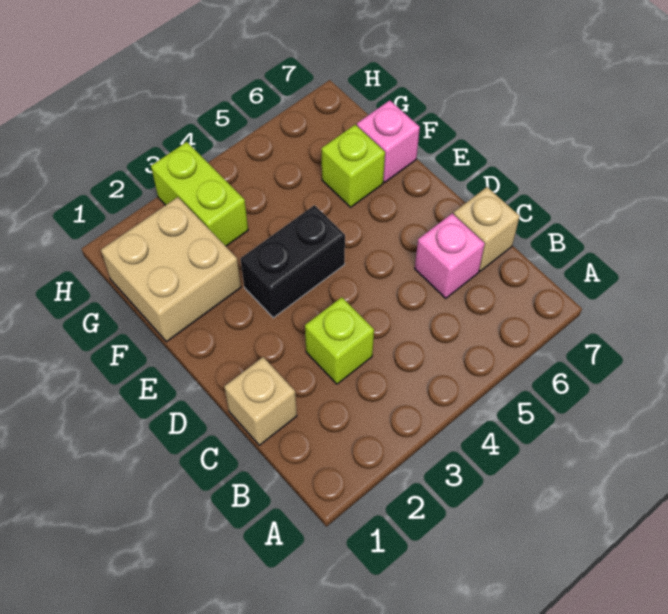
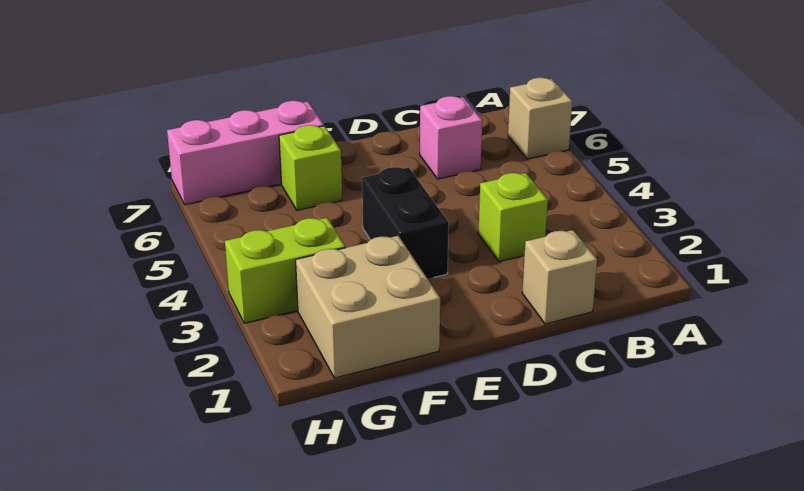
tan 1x1 brick [454,187,520,271] -> tan 1x1 brick moved to [508,78,572,159]
pink 1x1 brick [357,100,420,182] -> pink 1x3 brick [167,101,324,205]

